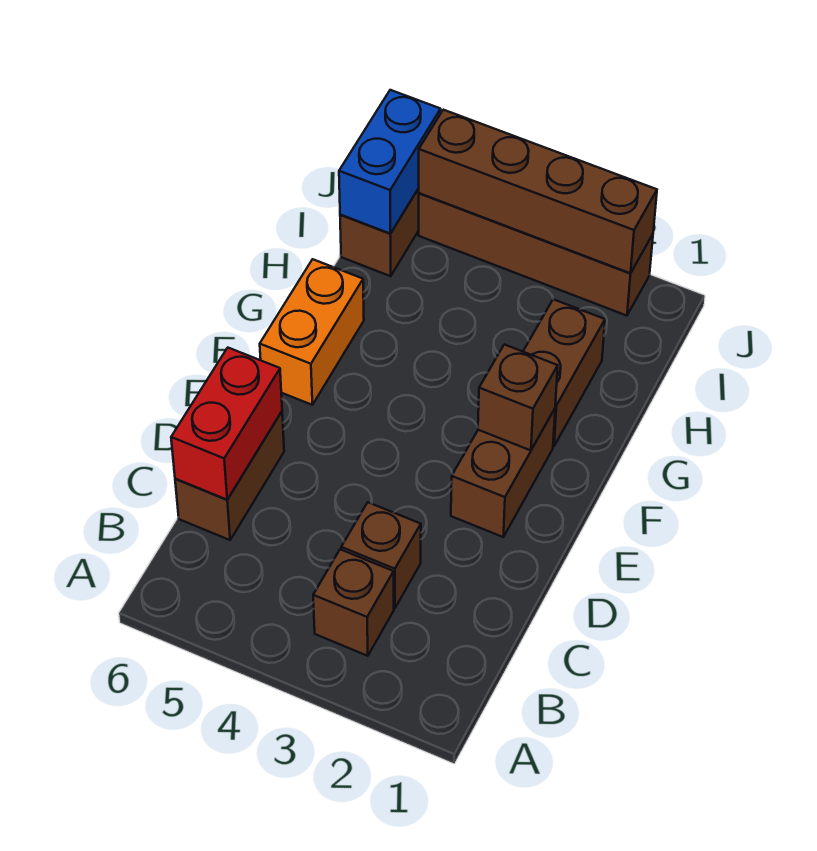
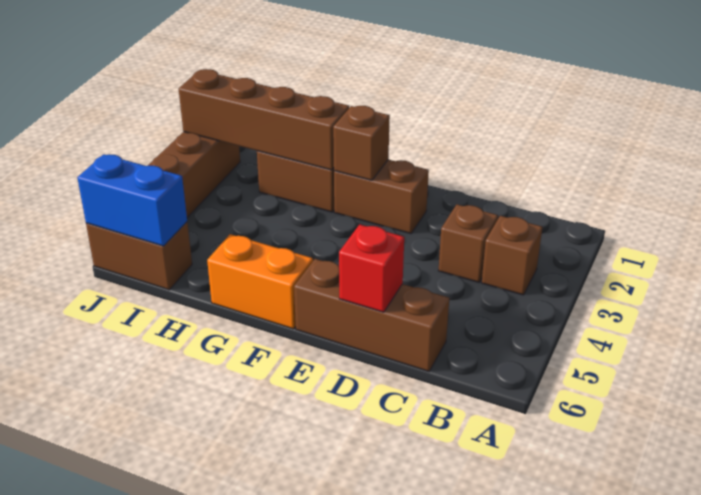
brown 1x2 brick [175,412,284,540] -> brown 1x3 brick [294,259,449,371]
red 1x2 brick [171,348,282,500] -> red 1x1 brick [339,224,404,312]
brown 1x4 brick [418,110,657,273] -> brown 1x4 brick turned to [179,69,349,170]

